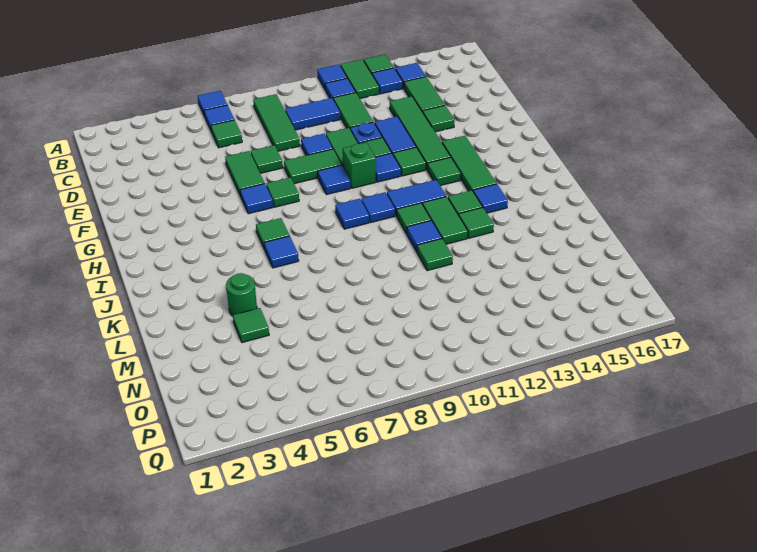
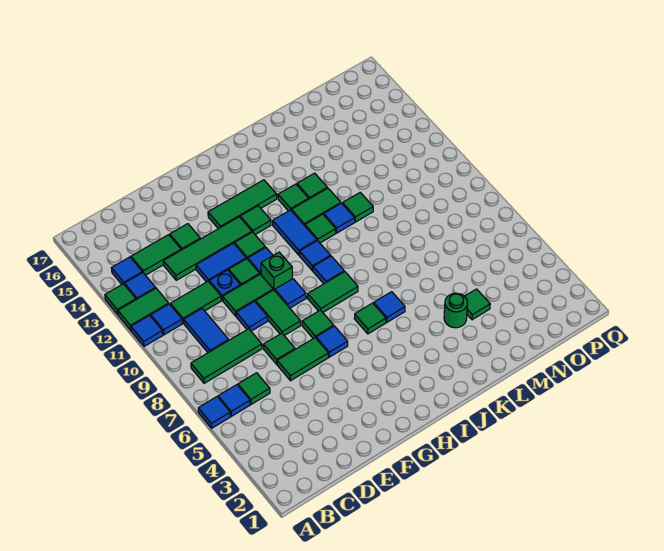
none -> green 1x2 tile [308,272,358,312]
blue 1x1 tile [473,184,508,213] -> none

